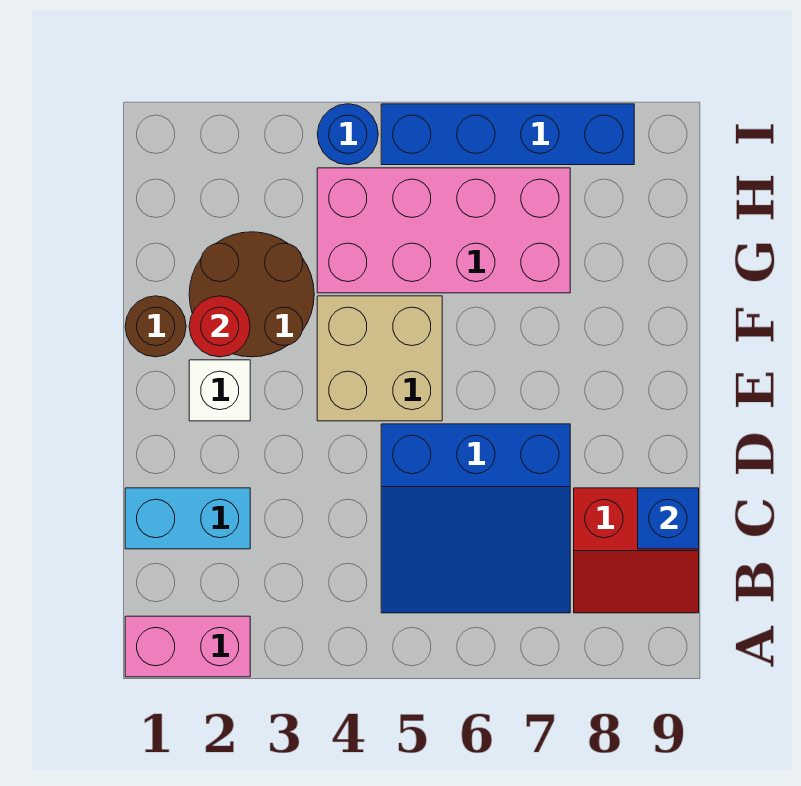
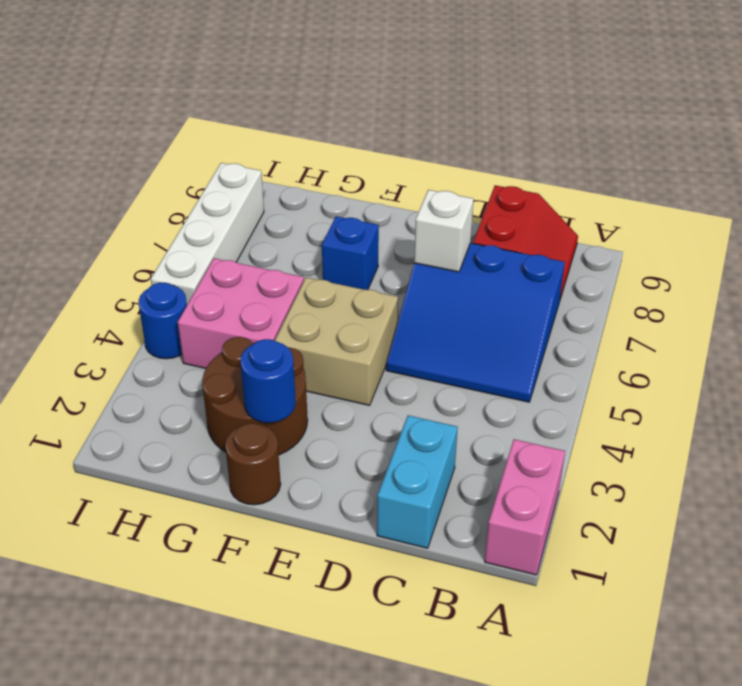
blue 3x3 slope [381,424,570,613] -> blue 3x3 slope turned to [386,243,565,402]
blue 1x1 brick [638,488,699,549] -> blue 1x1 brick moved to [322,216,379,290]
white 1x1 brick [189,360,250,421] -> white 1x1 brick moved to [414,190,474,272]
red 1x1 round brick [189,296,250,357] -> blue 1x1 round brick [240,339,296,423]
pink 2x4 brick [317,168,570,293] -> pink 2x2 brick [178,258,304,368]
blue 1x4 brick [381,104,634,165] -> white 1x4 brick [151,163,264,304]

